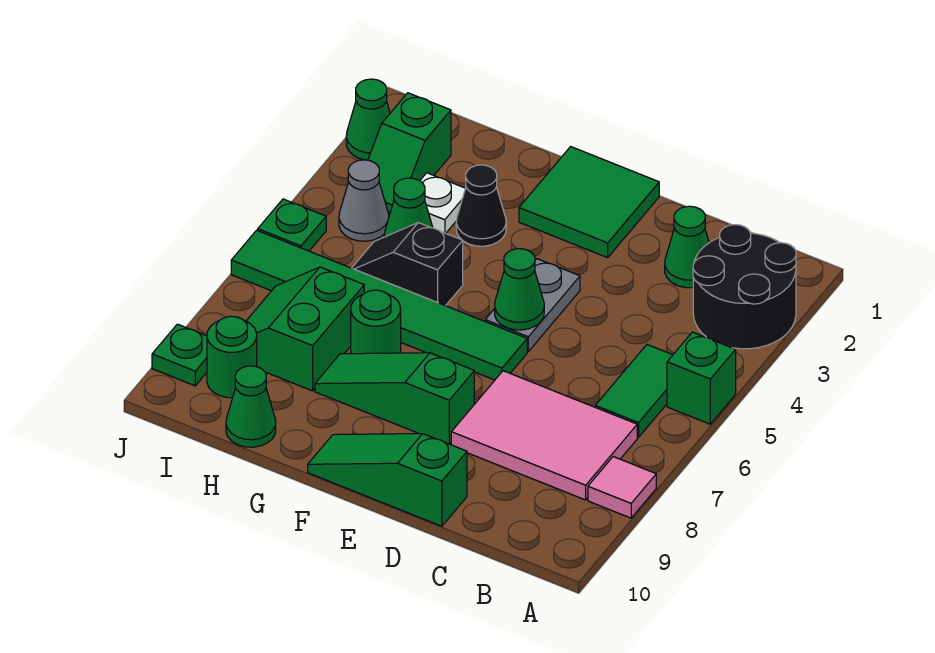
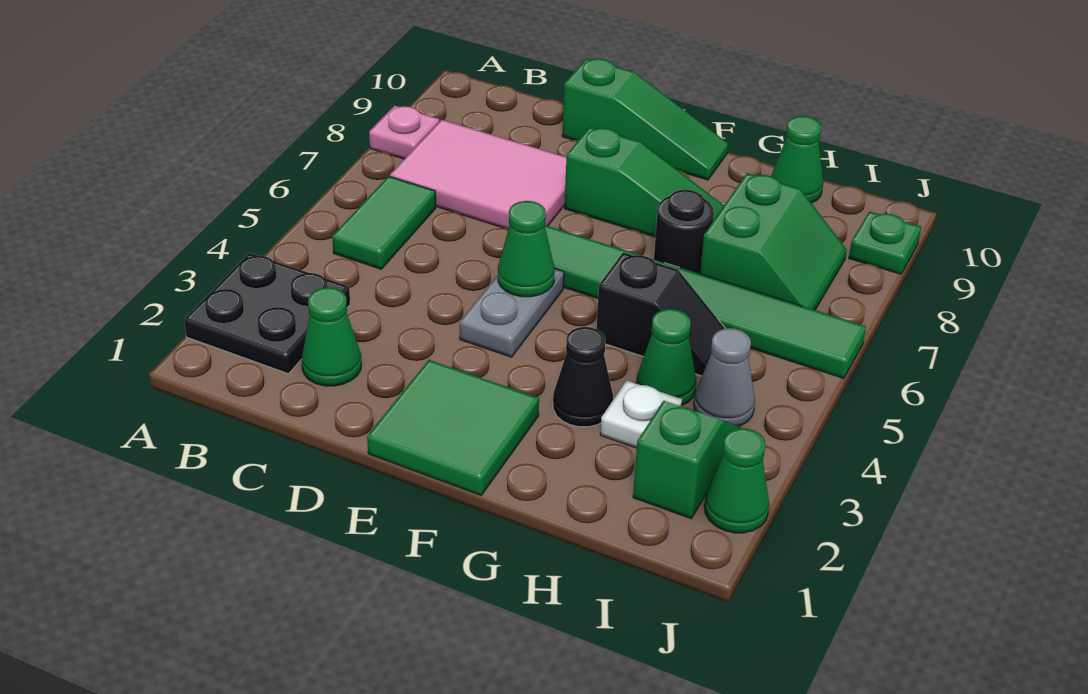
black 2x2 round brick [693,225,796,349] -> black 2x2 plate [184,253,350,374]
green 1x1 brick [667,332,736,424] -> none
pink 1x1 tile [588,457,656,518] -> pink 1x1 plate [369,106,439,159]
green 1x1 round brick [351,290,401,354] -> black 1x1 round brick [654,190,714,274]
green 1x1 round brick [207,316,257,398] -> none
green 1x1 plate [258,199,326,251] -> none

